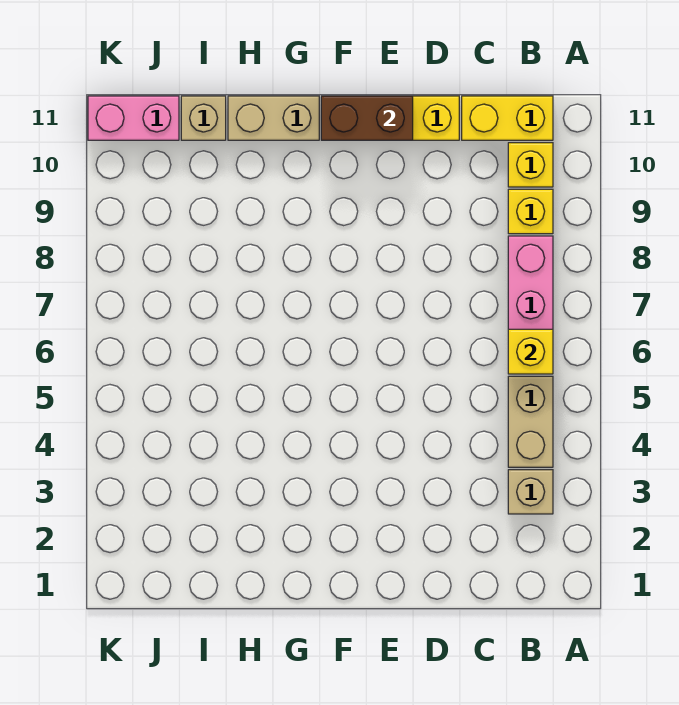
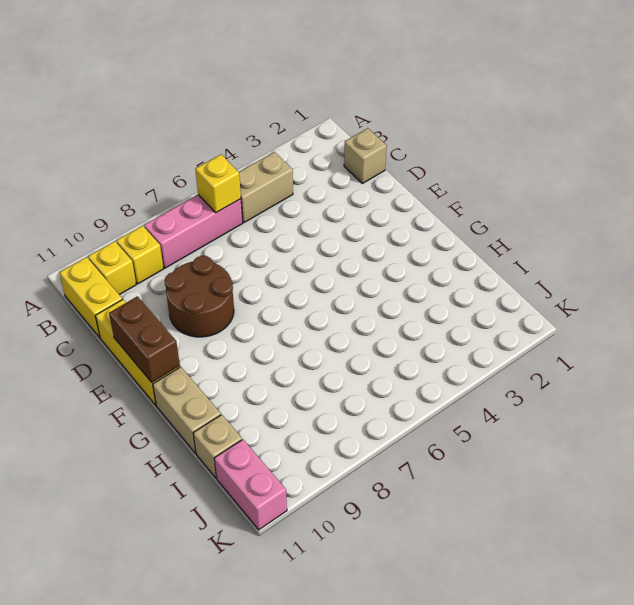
tan 1x1 brick [508,470,553,514] -> tan 1x1 brick moved to [344,128,387,183]
none -> brown 2x2 round brick [165,256,234,337]

